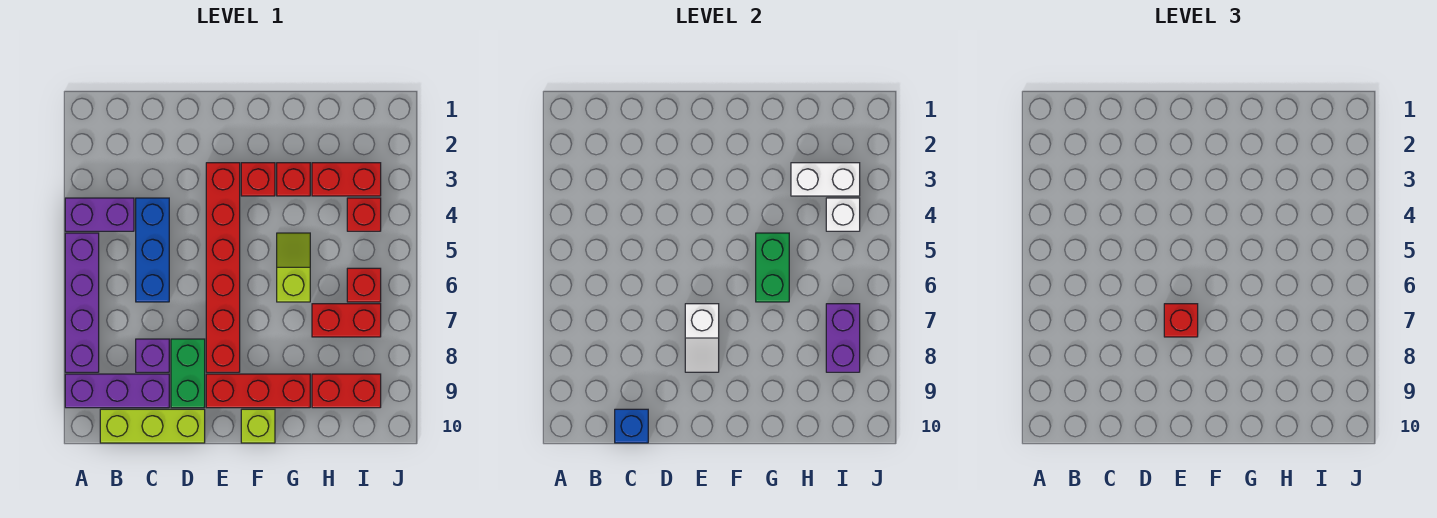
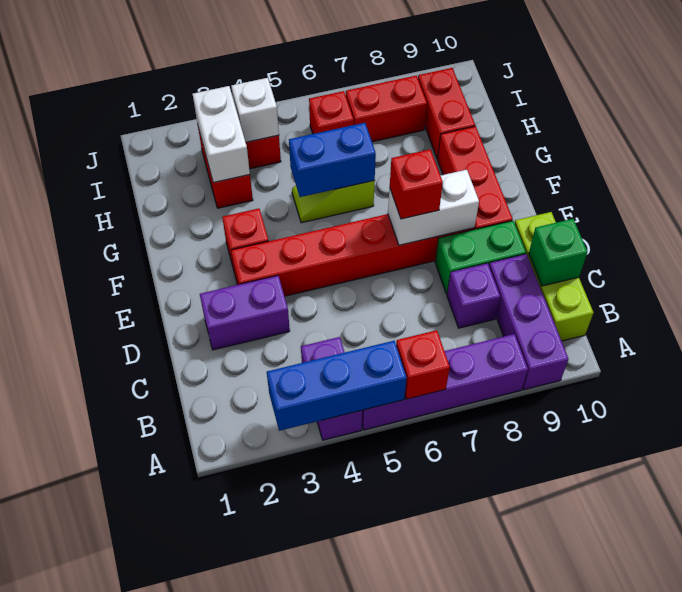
blue 1x3 brick [136,198,169,302] -> blue 1x3 brick moved to [267,341,407,431]
blue 1x1 brick [615,409,648,443] -> green 1x1 brick [529,219,587,286]
white 1x2 slope [685,304,719,372] -> white 1x2 brick [388,170,479,245]
lime 1x1 brick [241,409,275,443] -> none
red 1x1 brick [277,163,310,196] -> red 1x1 brick moved to [396,330,450,399]
green 1x2 brick [756,233,789,302] -> blue 1x2 brick [289,123,376,197]
red 1x2 brick [312,304,381,337] -> red 1x2 brick turned to [346,76,427,142]
purple 1x2 brick [826,304,860,372] -> purple 1x2 brick moved to [200,276,290,350]

